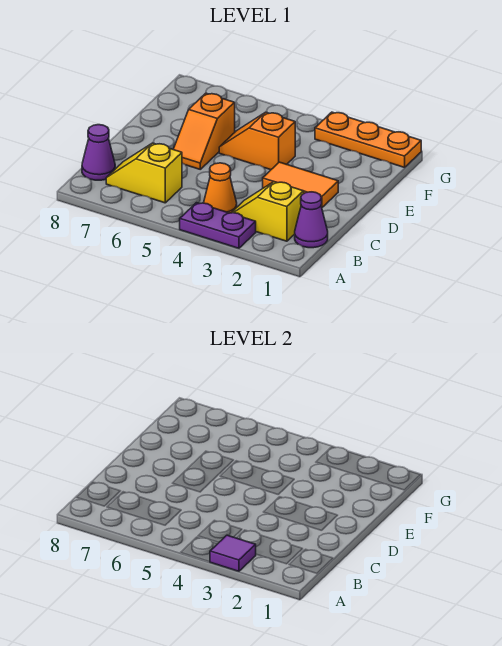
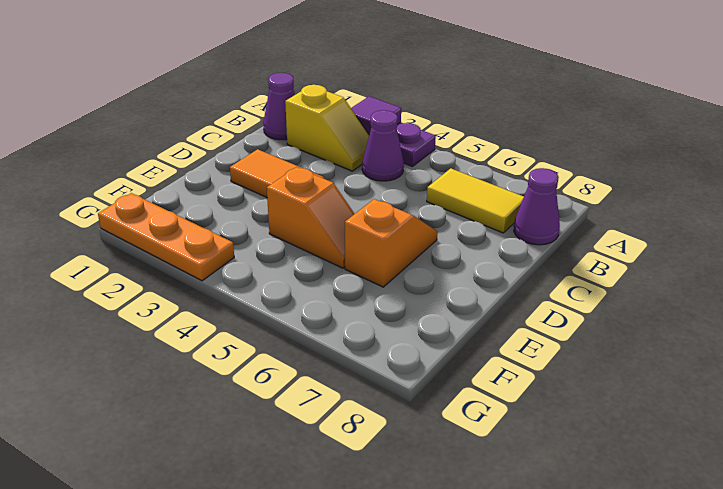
orange 1x1 cone [204,163,237,213] -> purple 1x1 cone [362,110,404,181]
yellow 1x2 slope [106,143,182,203] -> yellow 1x2 tile [427,168,524,233]

